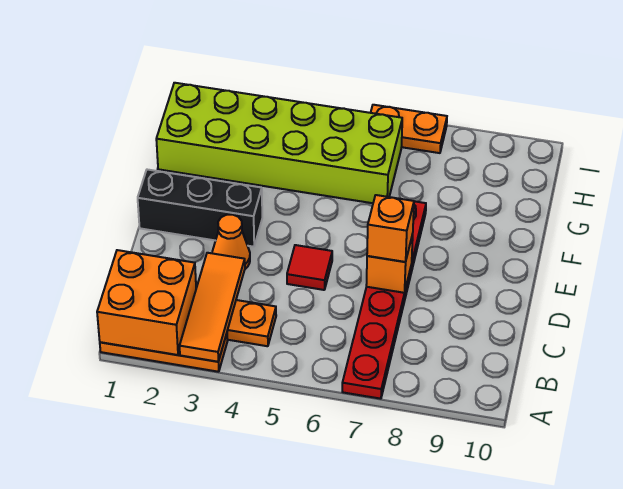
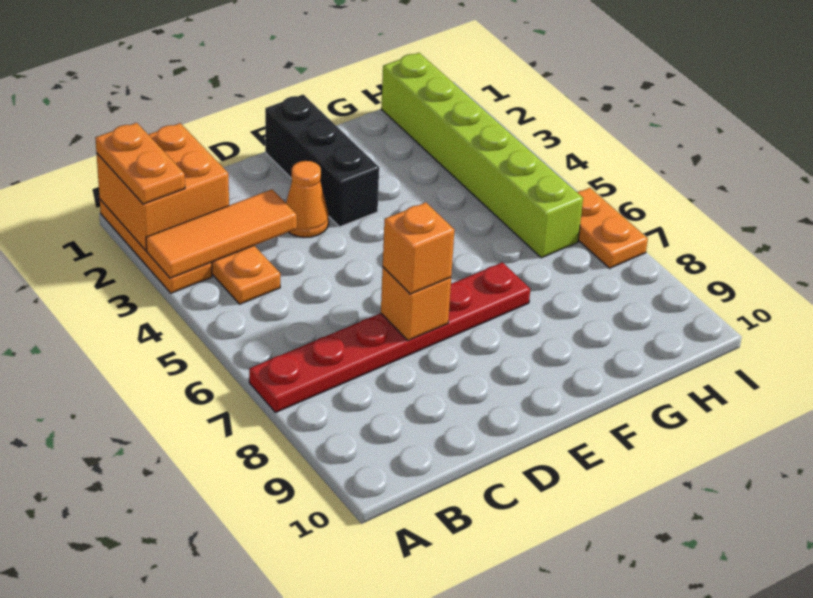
none -> orange 1x2 plate [95,123,185,204]
red 1x1 tile [287,245,332,290] -> none
lime 2x6 brick [156,83,402,203] -> lime 1x6 brick [381,53,583,258]

